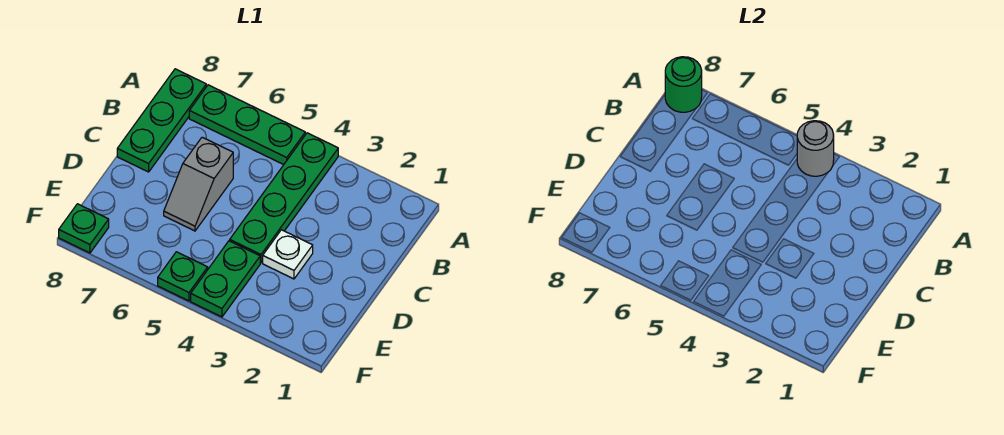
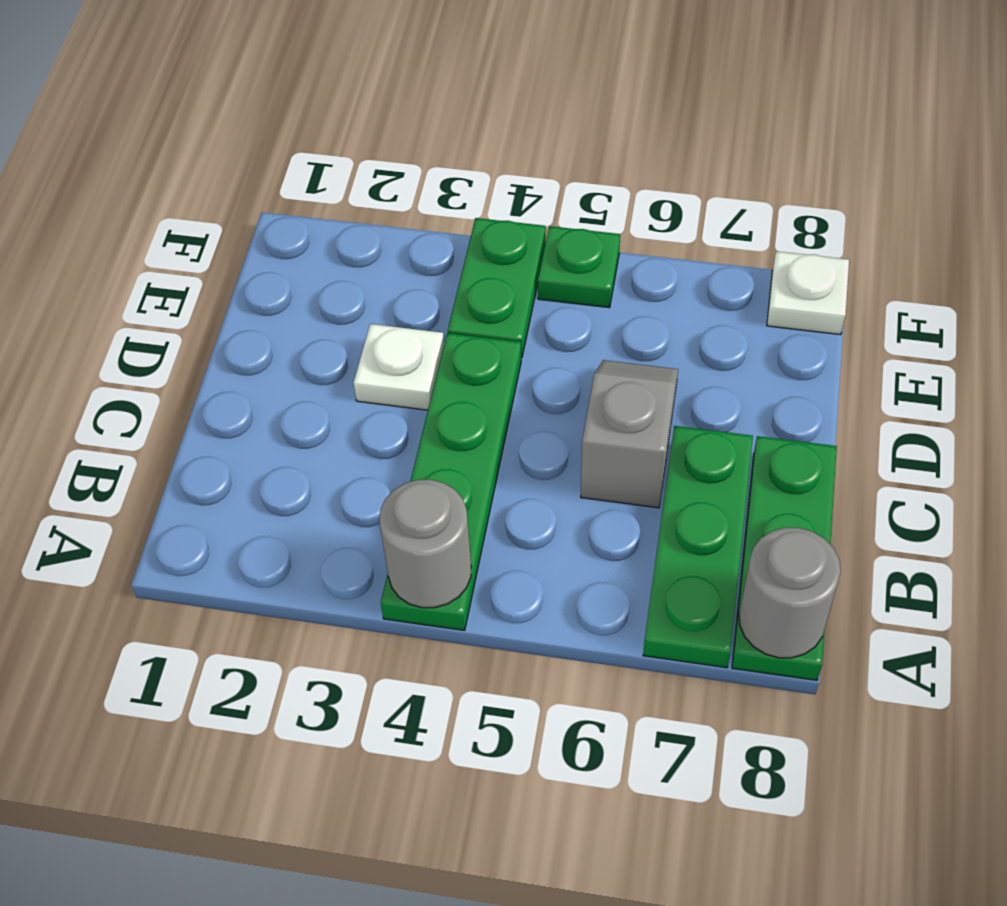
green 1x3 plate [189,85,305,165] -> green 1x3 plate turned to [643,426,753,668]
green 1x1 round brick [665,57,702,112] -> grey 1x1 round brick [739,528,841,658]
green 1x1 plate [59,204,109,253] -> white 1x1 plate [767,251,849,335]

